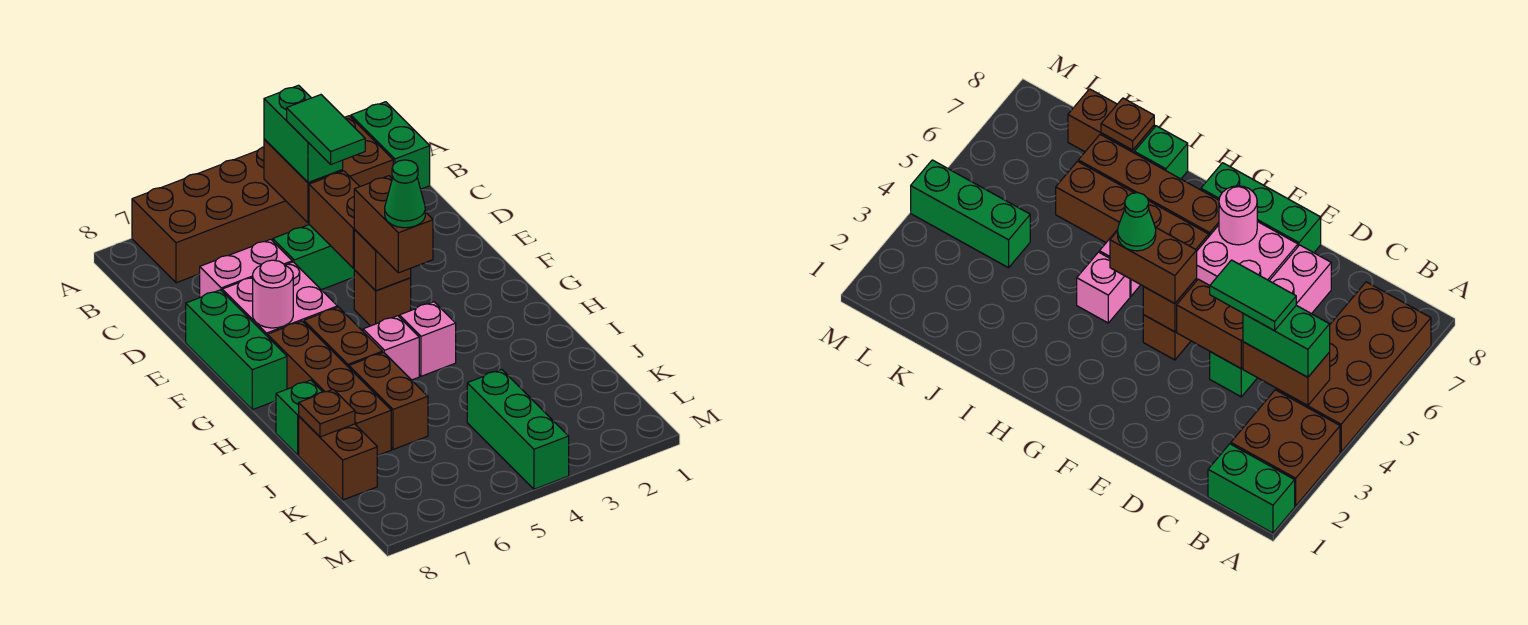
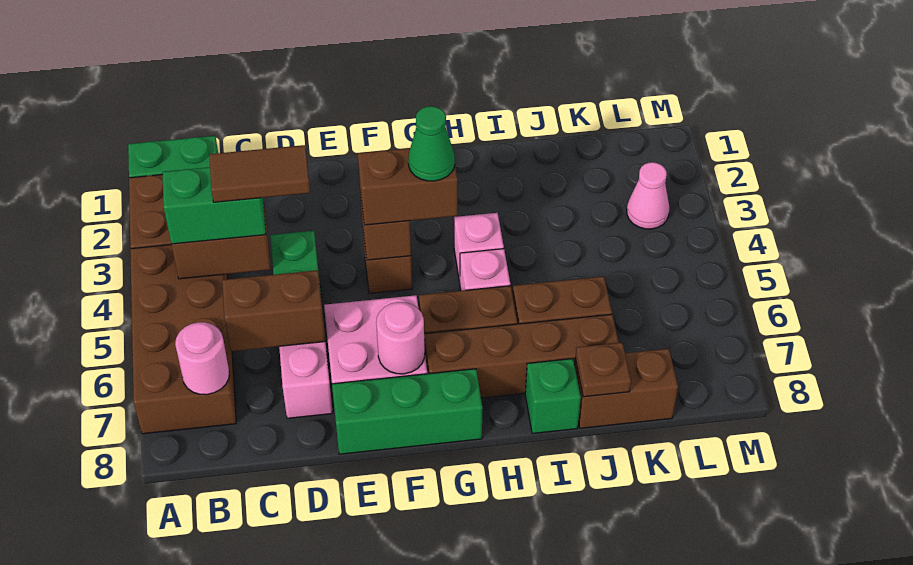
none -> pink 1x1 round brick [175,322,229,395]
green 1x2 tile [287,95,365,164] -> brown 1x2 tile [209,145,310,202]
brown 1x2 brick [309,171,360,268] -> brown 1x2 brick moved to [222,270,325,351]
green 1x3 brick [467,370,569,489] -> none
none -> pink 1x1 cone [627,162,669,229]

